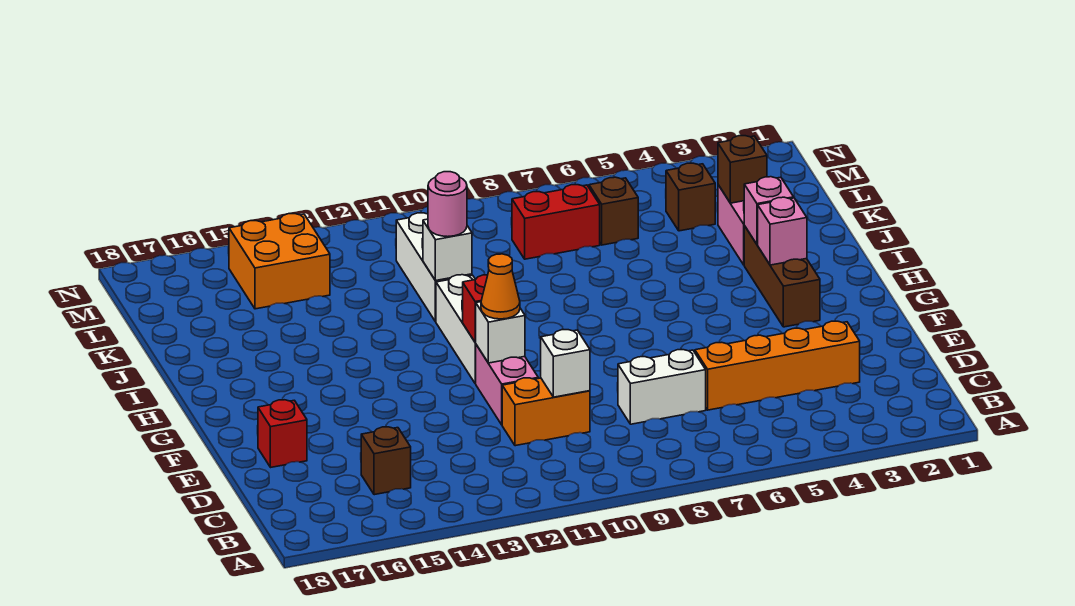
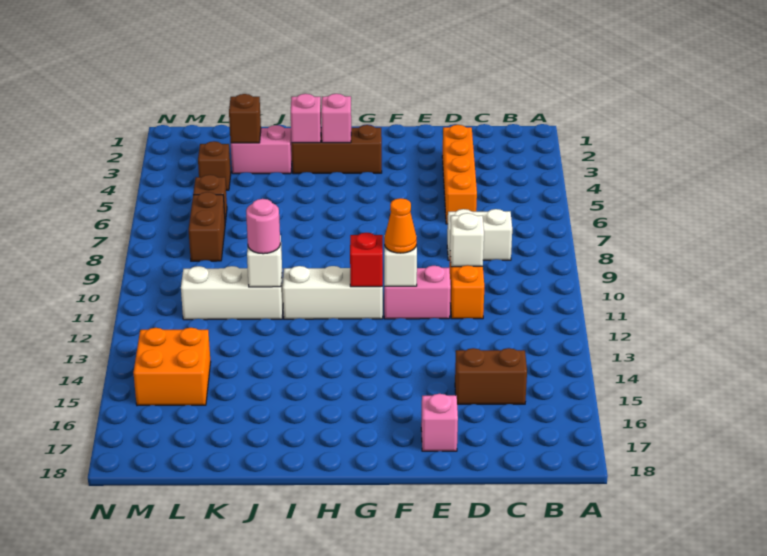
brown 1x1 brick [361,427,411,495] -> brown 1x2 brick [455,348,527,404]
white 1x2 brick [618,350,706,424] -> white 1x2 brick turned to [447,209,512,260]
red 1x1 brick [258,400,307,467] -> pink 1x1 brick [421,394,458,451]
red 1x2 brick [512,185,600,259] -> brown 1x2 brick [189,192,225,261]

